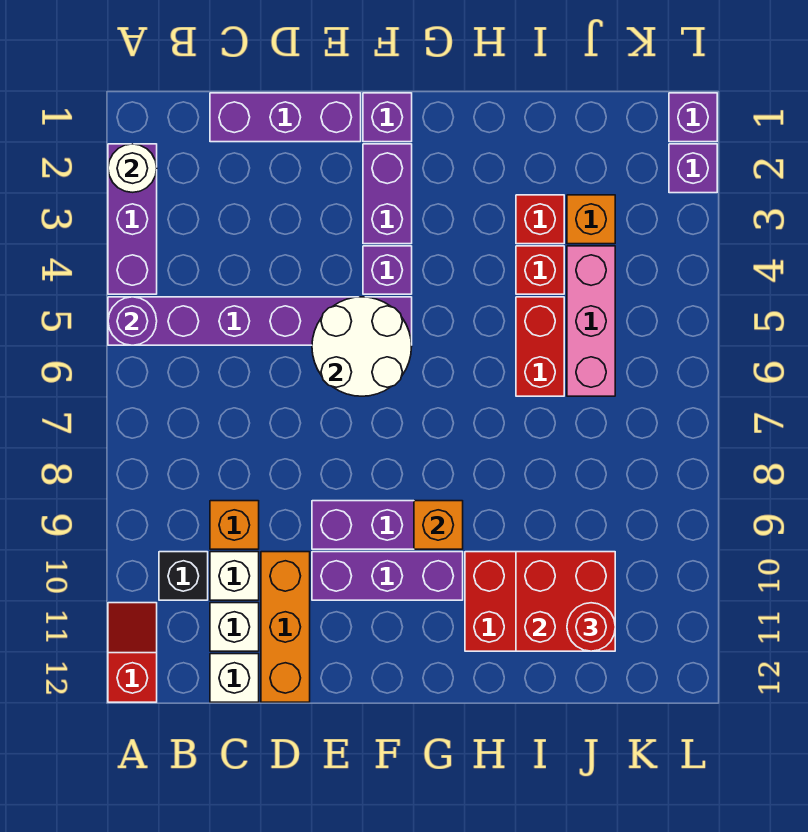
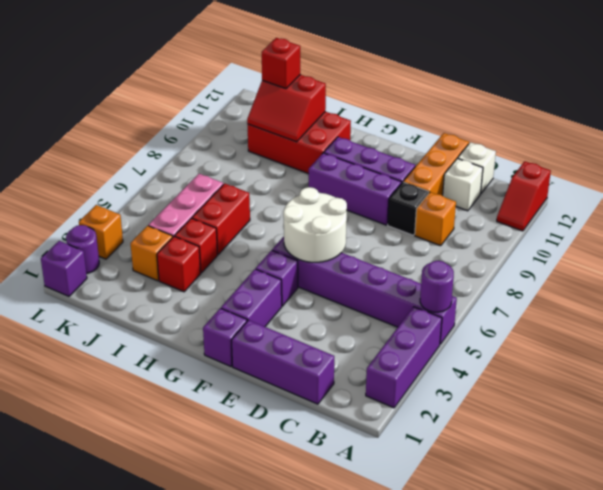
white 1x1 round brick [108,144,157,192] -> none
black 1x1 brick [159,552,208,600] -> black 1x1 brick moved to [388,182,428,235]
white 1x1 brick [210,552,259,600] -> none
orange 1x1 brick [414,501,463,549] -> orange 1x1 brick moved to [79,205,123,259]
red 2x2 brick [516,552,615,651] -> red 2x2 slope [247,75,326,142]
red 1x1 round brick [567,603,615,651] -> red 1x1 brick [262,38,300,89]
purple 1x1 brick [669,144,717,193] -> purple 1x1 round brick [66,225,99,274]

